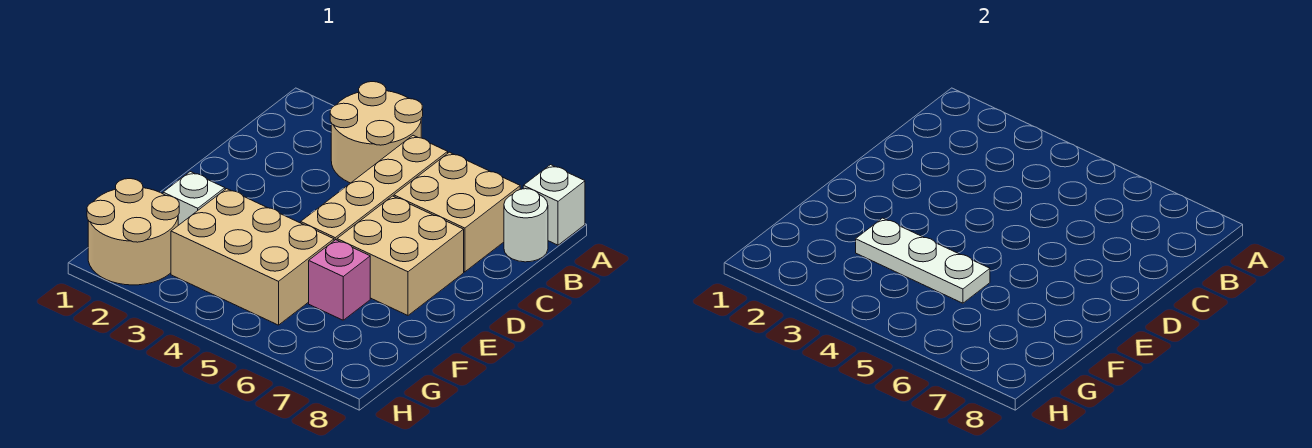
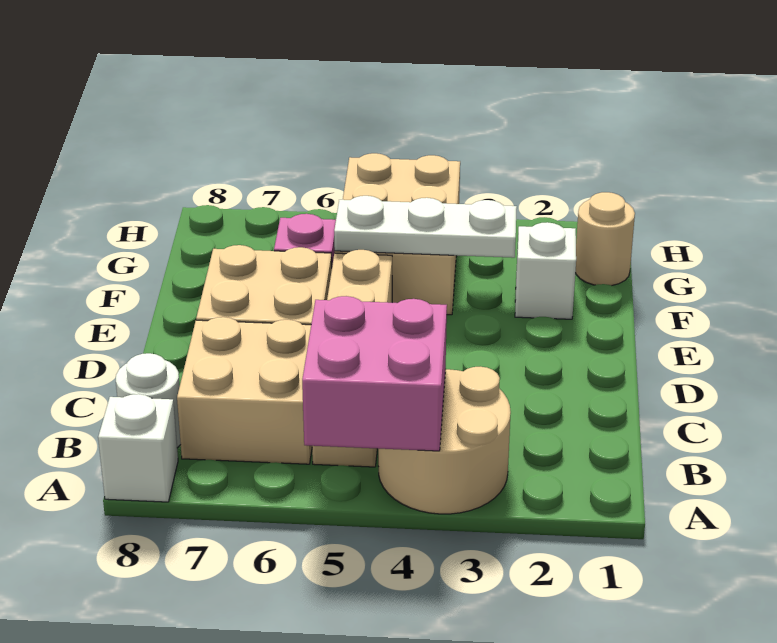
none -> pink 2x2 brick [302,296,447,451]
tan 2x3 brick [171,189,334,325] -> tan 2x3 brick turned to [335,153,460,315]
tan 2x2 round brick [87,179,179,285] -> tan 1x1 round brick [575,192,635,286]

